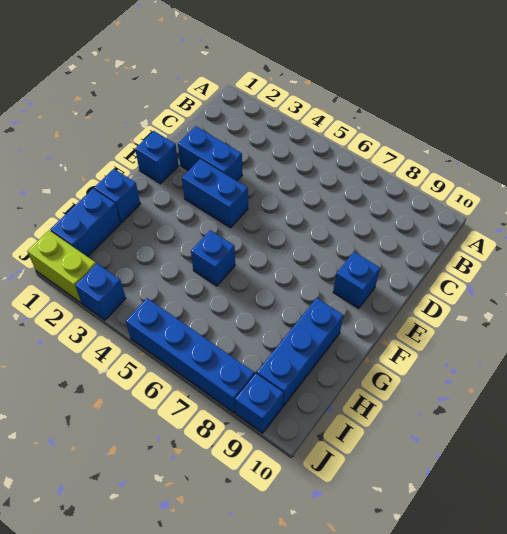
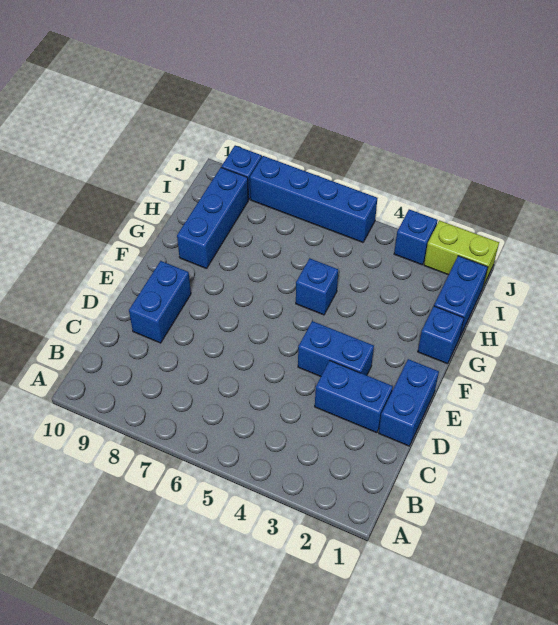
blue 1x1 brick [135,131,178,184] -> blue 1x2 brick [379,359,439,446]
blue 1x1 brick [333,252,380,308] -> blue 1x2 brick [129,261,191,343]

